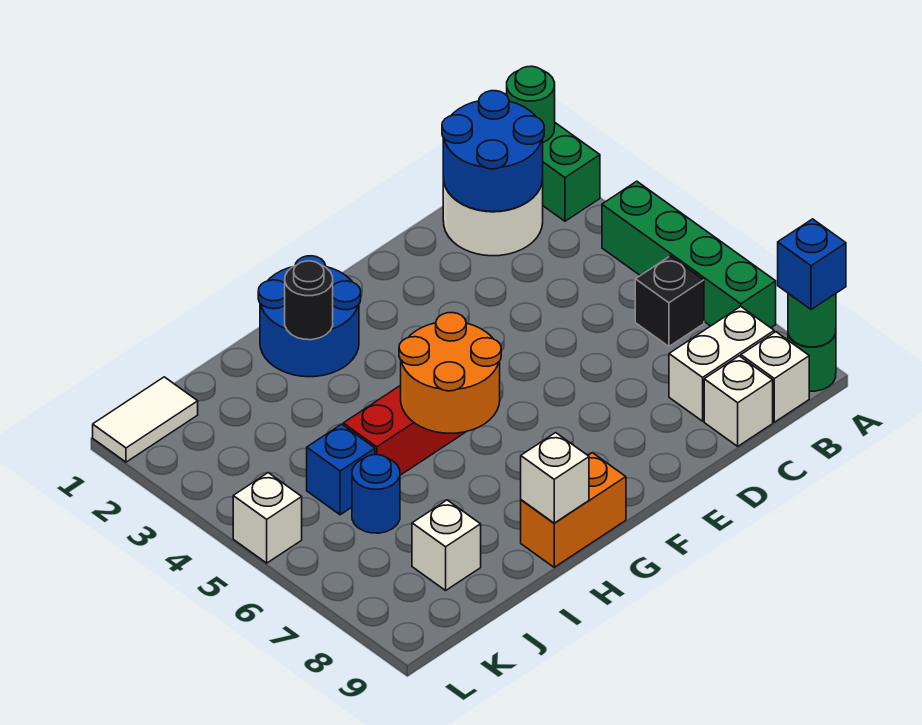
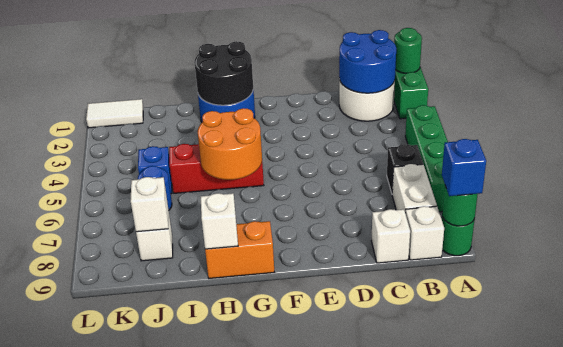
white 1x2 brick [669,306,774,421] -> white 1x2 brick turned to [392,164,437,213]
black 1x1 round brick [285,261,333,340] -> black 2x2 round brick [194,41,253,105]
white 1x1 brick [233,473,302,563] -> white 1x1 brick moved to [131,177,168,232]

